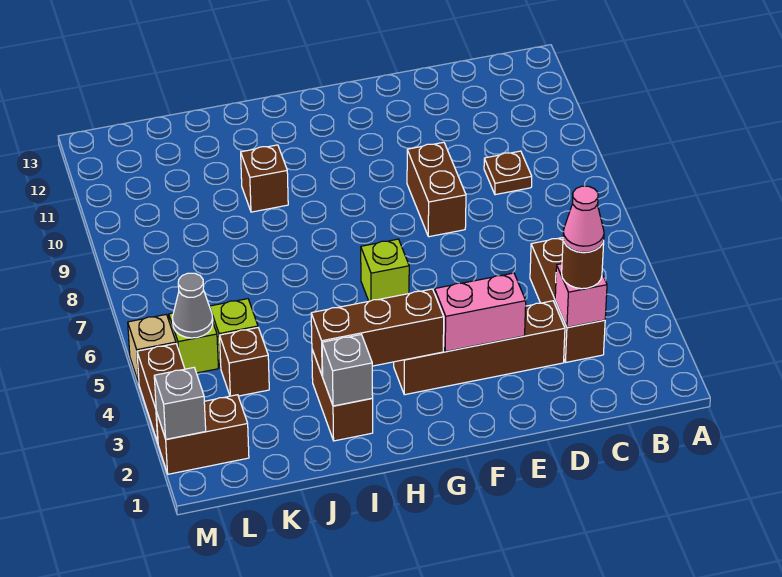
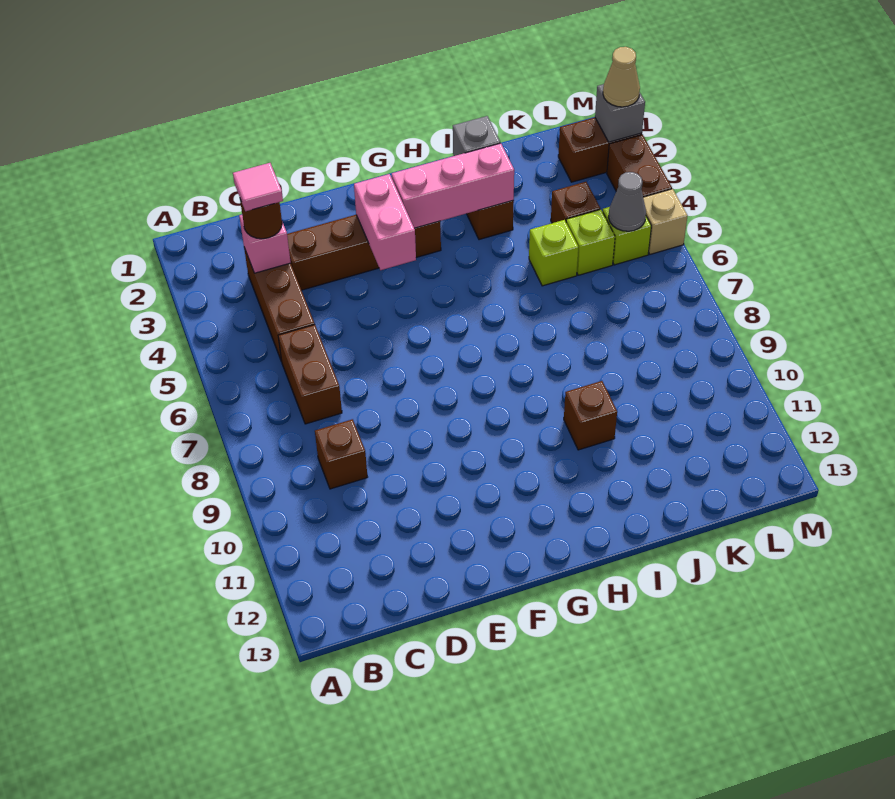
pink 1x1 cone [563,186,604,252] -> pink 1x1 tile [233,163,283,211]
brown 1x1 plate [484,151,532,195] -> brown 1x1 brick [315,419,367,489]
pink 1x2 brick [435,273,526,352] -> pink 1x2 brick turned to [354,174,416,270]
brown 1x2 brick [407,142,466,237] -> brown 1x2 brick moved to [278,325,342,424]
brown 1x3 brick [311,289,444,376] -> pink 1x3 brick [392,143,514,228]
lime 1x1 brick [361,239,409,301] -> lime 1x1 brick moved to [529,220,578,286]
none -> tan 1x1 cone [603,47,640,107]

